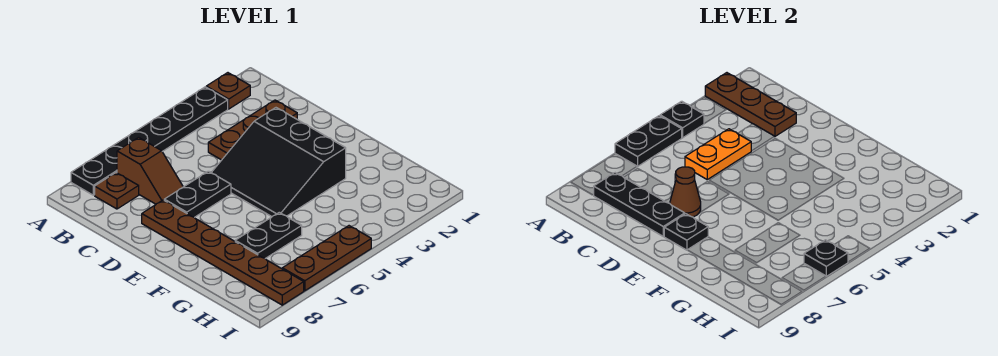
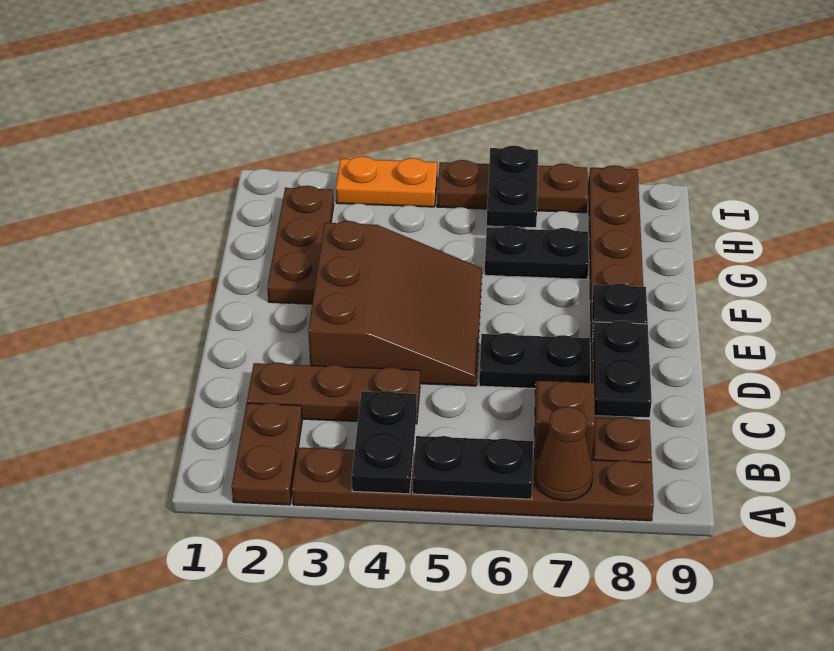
brown 1x1 plate [206,73,250,109] -> brown 1x2 plate [232,403,302,505]
brown 1x3 plate [705,73,796,136] -> brown 1x3 plate moved to [267,186,334,304]
black 1x6 plate [71,87,228,195] -> brown 1x6 plate [292,448,654,521]
black 1x1 plate [660,101,704,138] -> black 1x2 plate [352,391,417,494]
black 1x3 plate [594,173,685,236] -> black 1x2 plate [593,321,652,417]
orange 1x2 plate [685,129,751,179] -> orange 1x2 plate moved to [336,156,437,207]
black 3x3 slope [211,108,346,217] -> brown 3x3 slope [308,221,482,386]
brown 1x1 cone [670,167,701,217] -> brown 1x1 cone moved to [535,407,593,501]
black 1x1 plate [804,240,848,276] -> black 1x2 plate [487,146,538,227]

